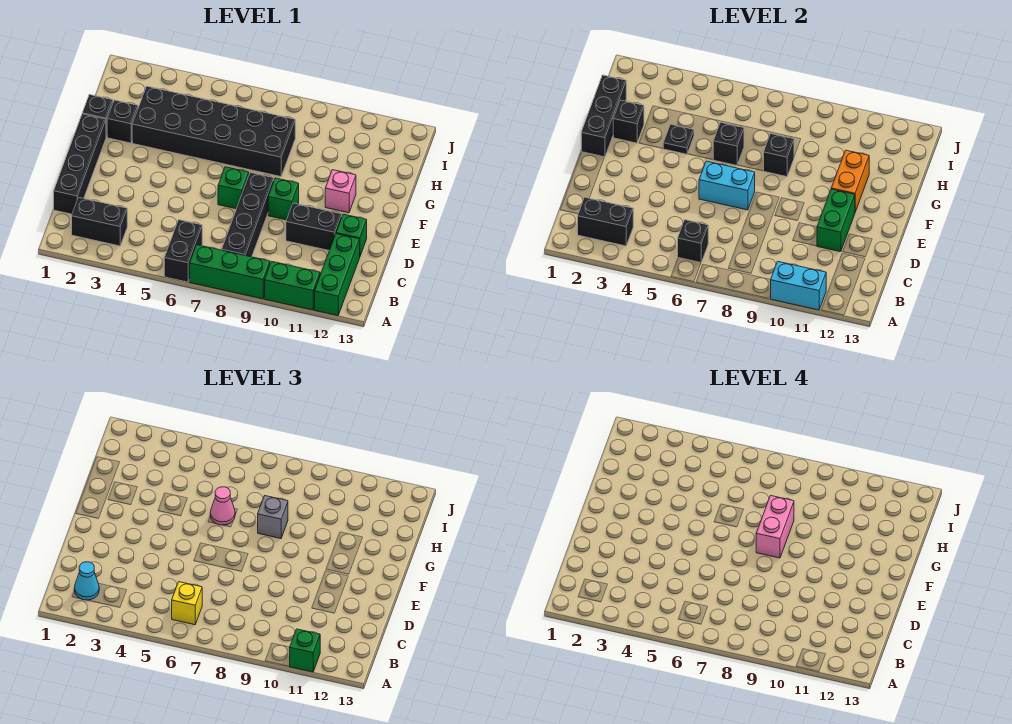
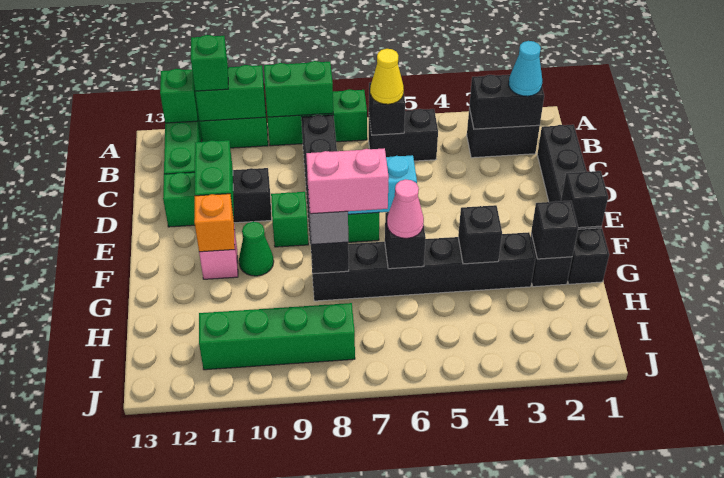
black 1x2 brick [164,220,202,282] -> black 1x2 brick turned to [369,109,438,161]
none -> green 1x2 brick [264,61,333,117]
cyan 1x2 brick [771,261,826,310] -> green 1x2 brick [195,65,266,121]
none -> green 1x1 brick [160,69,198,123]
yellow 1x1 brick [172,582,202,625] -> yellow 1x1 cone [370,49,404,104]
black 1x3 brick [581,75,626,157] -> black 1x1 brick [561,171,608,228]
pink 1x2 brick [756,496,794,558] -> pink 1x2 brick turned to [306,148,389,214]
none -> green 1x1 cone [239,222,274,276]
orange 1x2 brick [831,150,869,212] -> orange 1x1 brick [194,194,235,252]
black 2x6 brick [132,86,295,177] -> black 1x6 brick [311,232,535,301]
black 1x1 plate [663,124,694,154] -> black 1x1 brick [458,205,502,264]
none -> green 1x4 brick [199,303,355,370]

